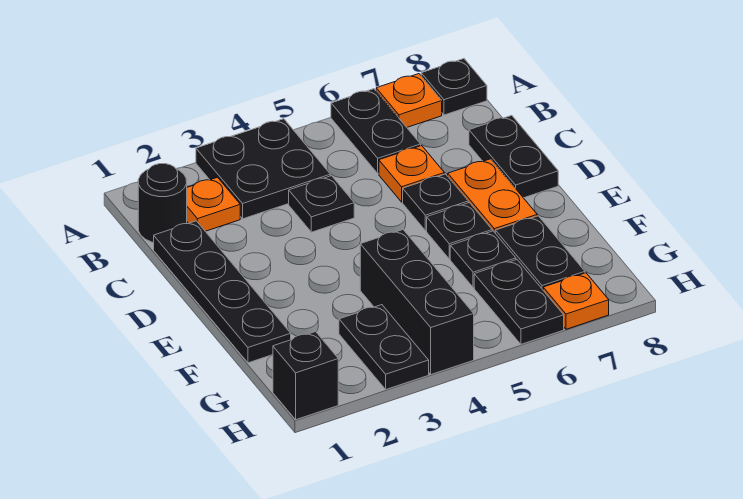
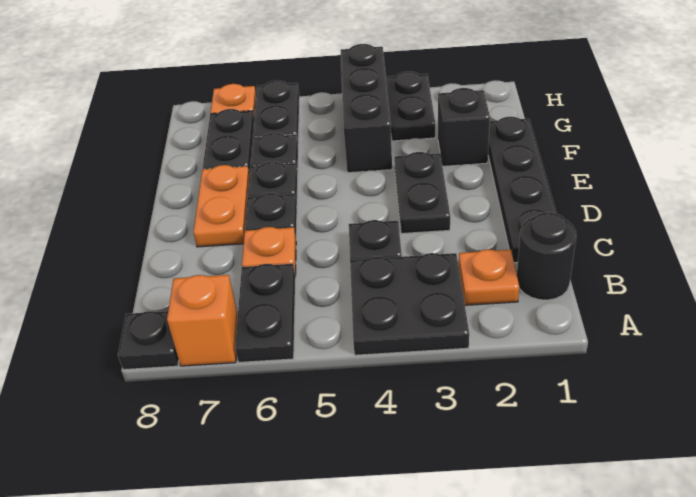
orange 1x1 plate [376,74,442,127] -> orange 1x1 brick [167,275,238,366]
black 1x2 plate [469,115,558,198] -> black 1x2 plate moved to [394,152,450,234]
black 1x1 brick [273,332,338,420] -> black 1x1 brick moved to [438,88,490,166]

